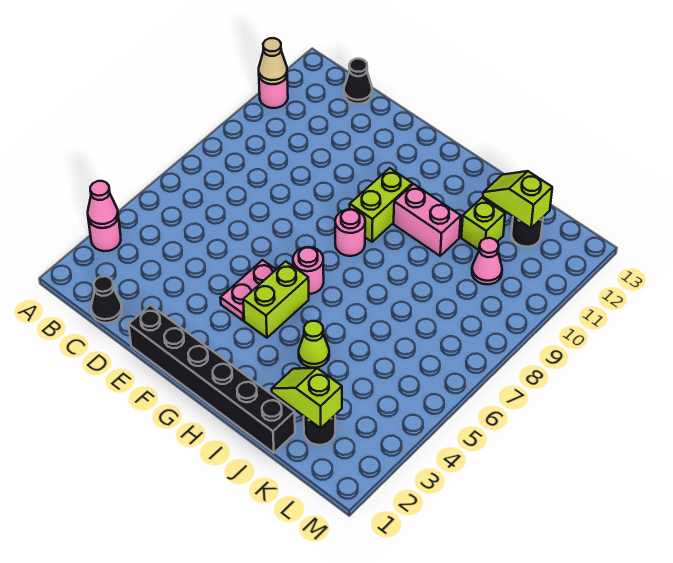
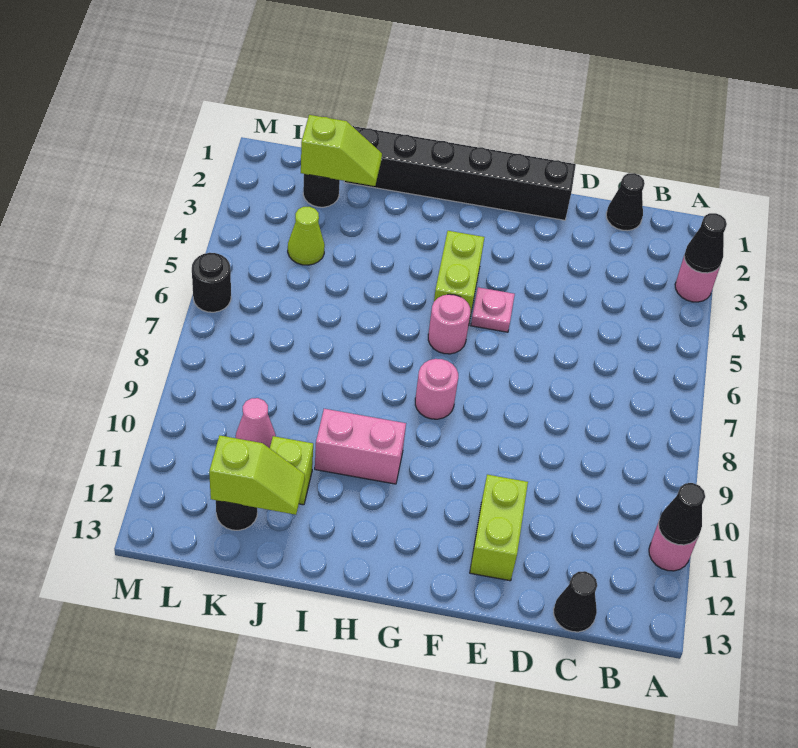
pink 1x1 cone [88,181,118,228] -> black 1x1 cone [684,213,727,273]
tan 1x1 cone [259,38,287,84] -> black 1x1 cone [659,483,705,545]
pink 1x2 plate [221,260,276,320] -> pink 1x1 plate [471,287,515,332]
lime 1x2 brick [350,168,412,242] -> lime 1x2 brick moved to [470,475,528,581]
lime 1x1 cone [299,321,329,368] -> lime 1x1 cone moved to [288,207,325,265]
none -> black 1x1 round brick [192,253,231,312]

